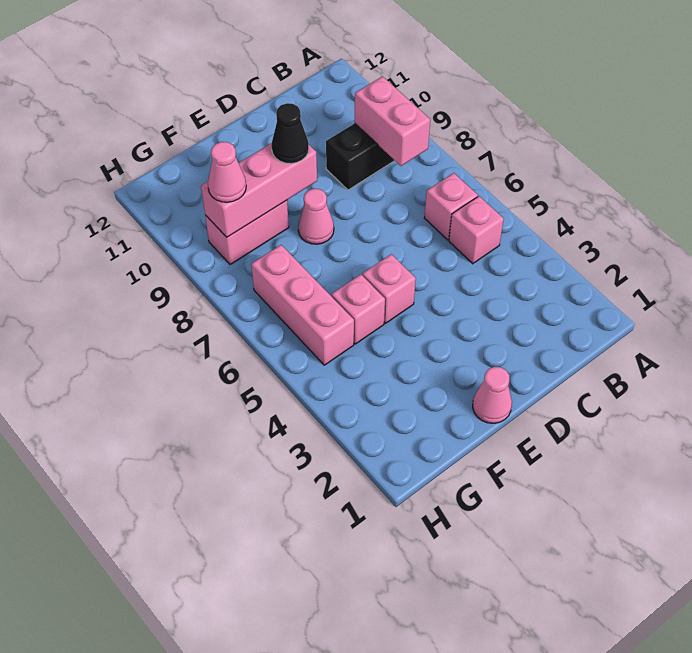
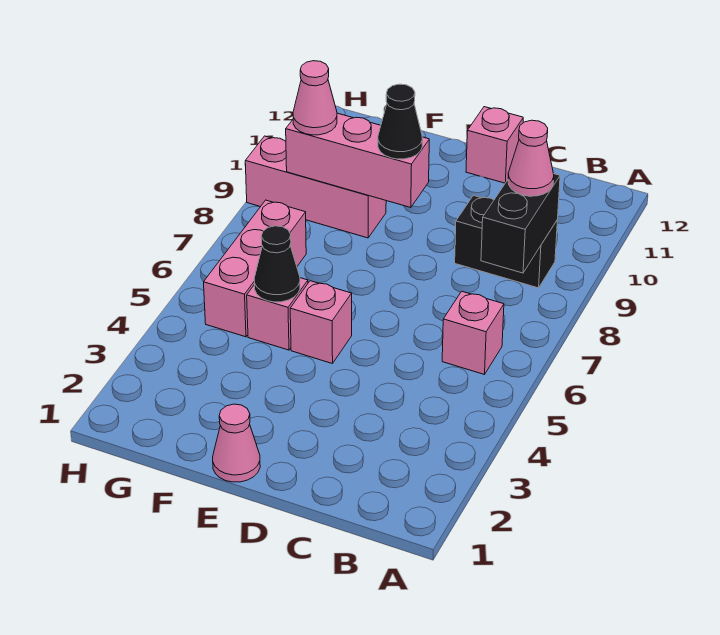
pink 1x1 brick [449,196,504,264] -> pink 1x1 brick moved to [466,107,523,183]
pink 1x2 brick [355,77,430,166] -> black 1x2 brick [481,174,560,273]
pink 1x1 cone [298,189,334,244] -> pink 1x1 cone moved to [508,120,554,196]
none -> black 1x1 cone [254,226,300,302]
pink 1x2 brick [205,200,289,265] -> pink 1x3 brick [245,136,386,238]

